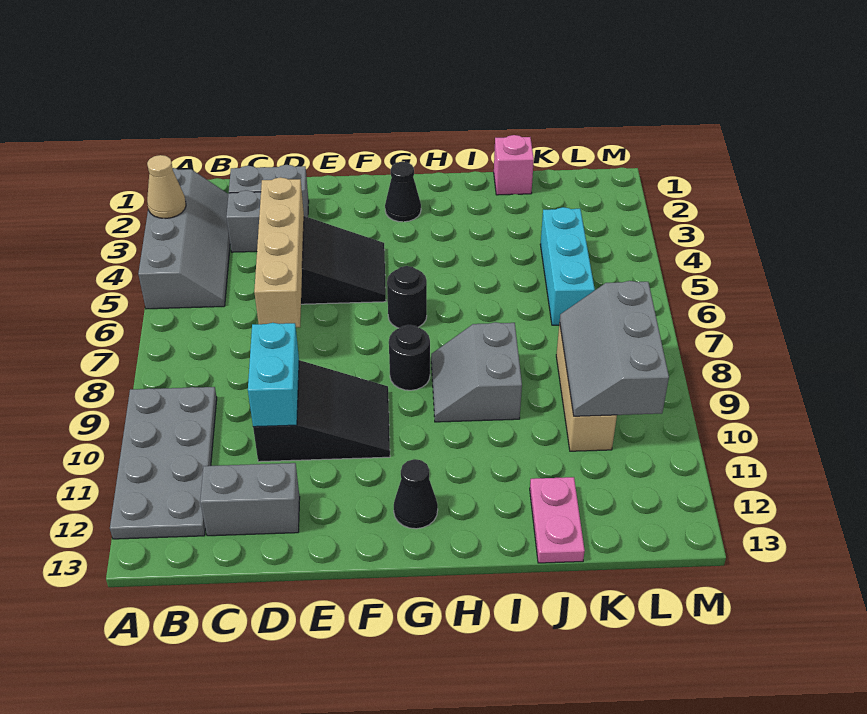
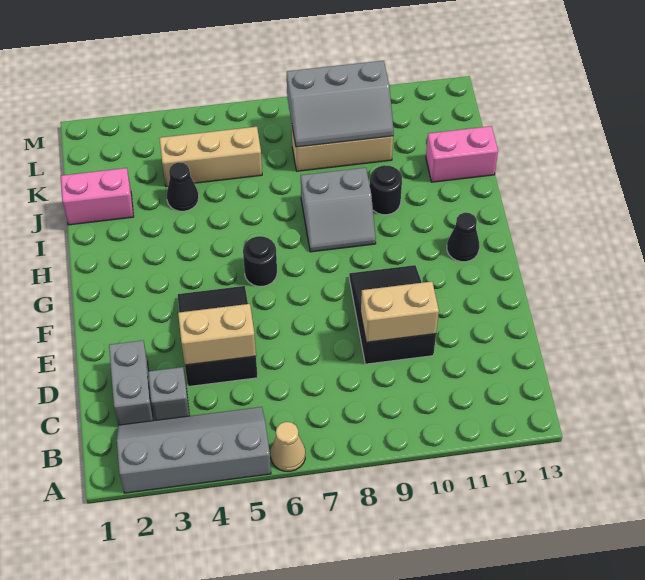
tan 1x1 cone [147,155,186,219] -> tan 1x1 cone moved to [270,422,305,471]
grey 2x4 plate [110,387,217,539] -> none
grey 1x2 brick [200,463,300,536] -> none
tan 1x4 brick [254,177,304,327] -> tan 1x2 brick [178,304,256,365]
cyan 1x2 brick [248,323,299,427] -> tan 1x2 brick [361,282,439,342]
black 1x1 cone [385,162,421,222] -> black 1x1 cone moved to [167,162,199,211]
black 1x1 round brick [389,325,430,390] -> black 1x1 round brick moved to [370,165,402,215]
pink 1x1 brick [494,135,534,195] -> pink 1x2 brick [61,168,134,225]
pink 1x2 plate [530,477,585,563] -> pink 1x2 brick [426,126,498,182]
cyan 1x3 brick [540,207,595,325] -> tan 1x3 brick [159,127,262,186]

